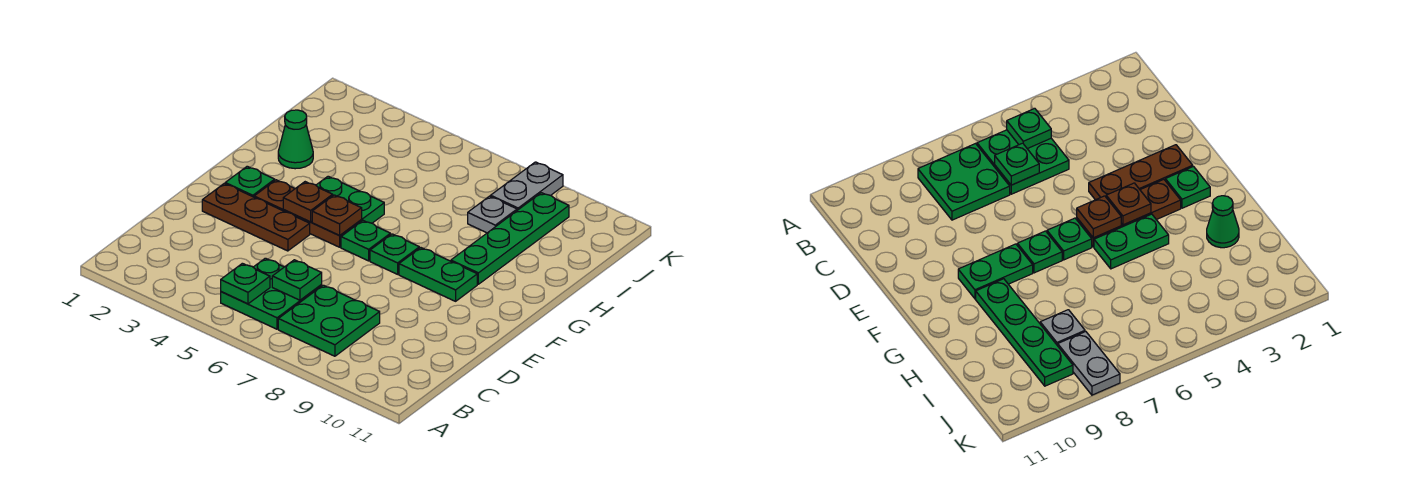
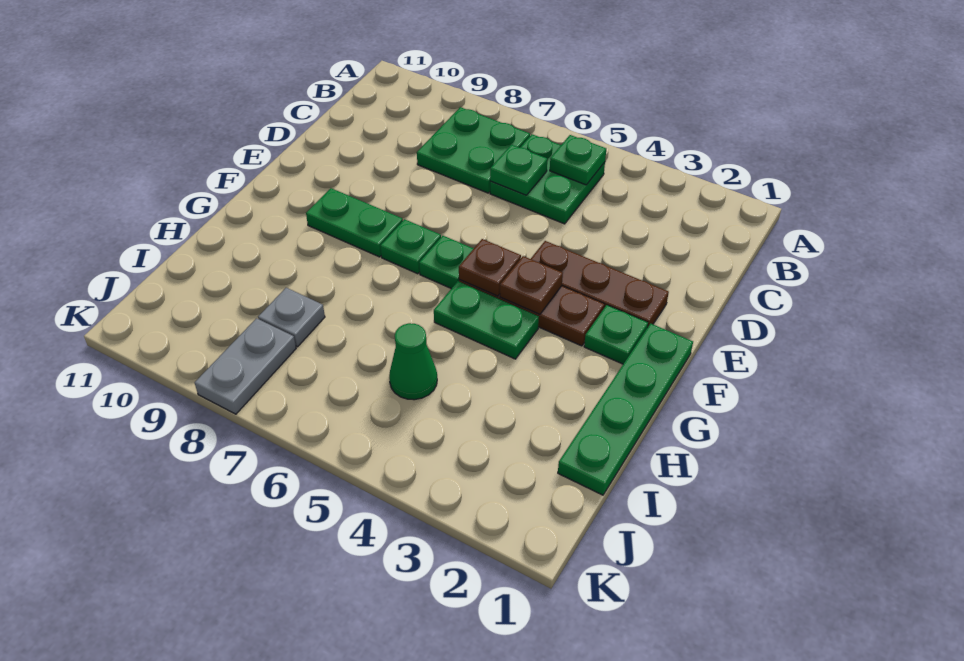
green 1x4 plate [451,193,569,284] -> green 1x4 plate moved to [558,324,693,495]
green 1x1 cone [278,110,313,169] -> green 1x1 cone moved to [389,323,437,400]

